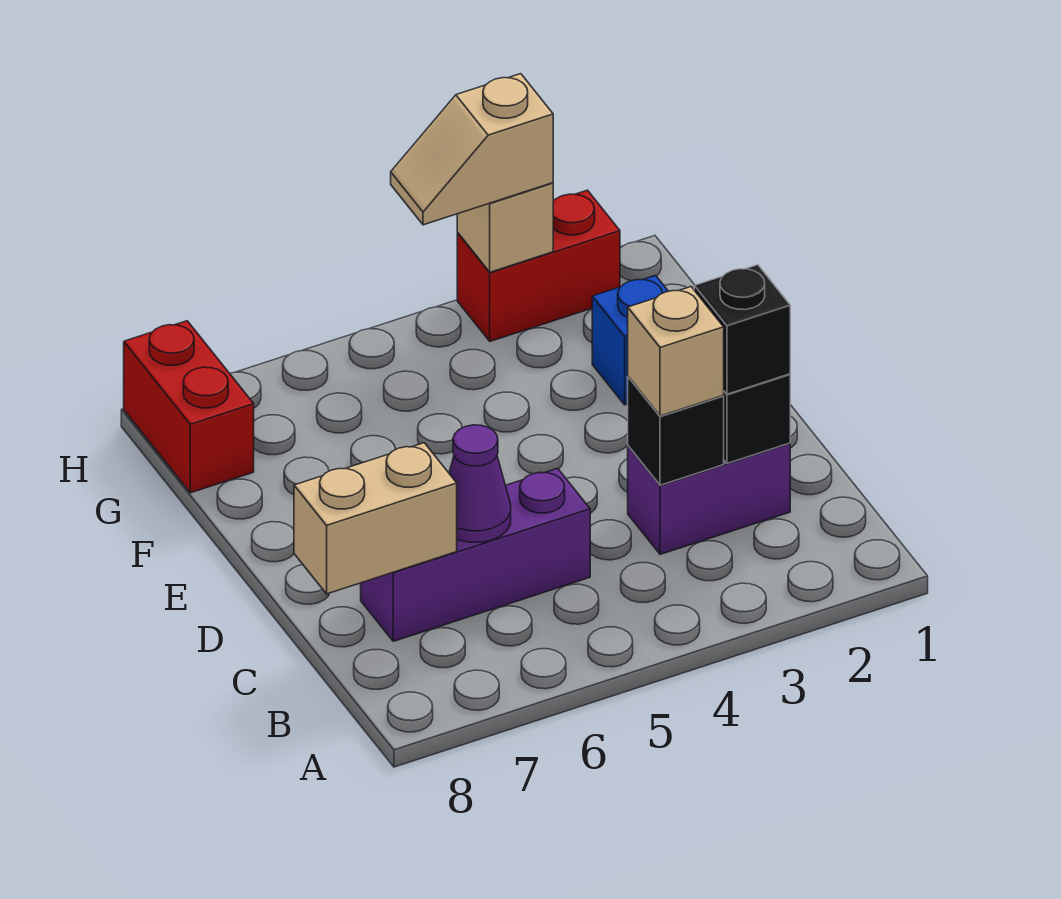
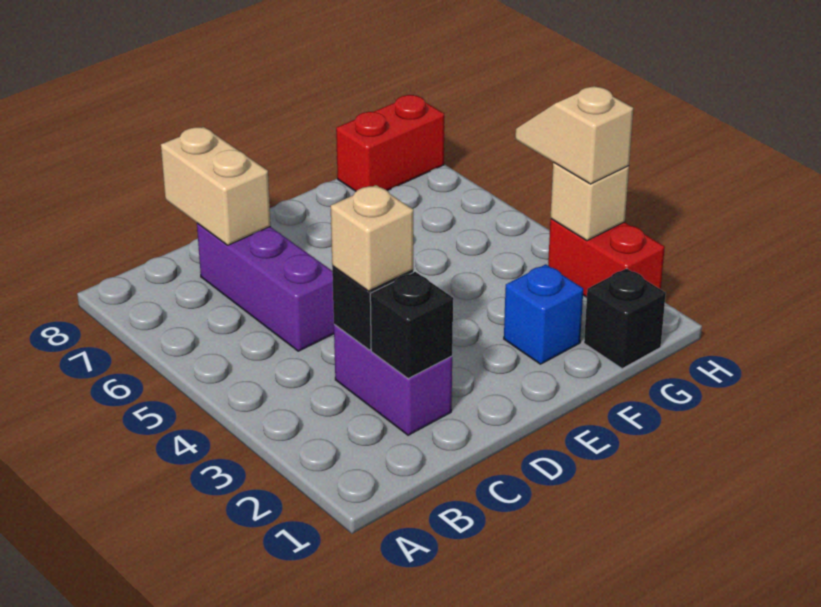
black 1x1 brick [694,265,790,394] -> black 1x1 brick moved to [584,268,666,369]
purple 1x1 cone [449,425,511,542] -> none

